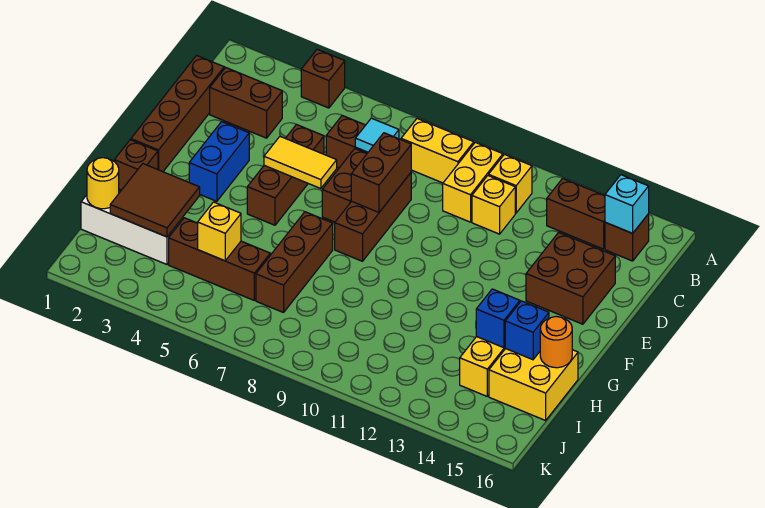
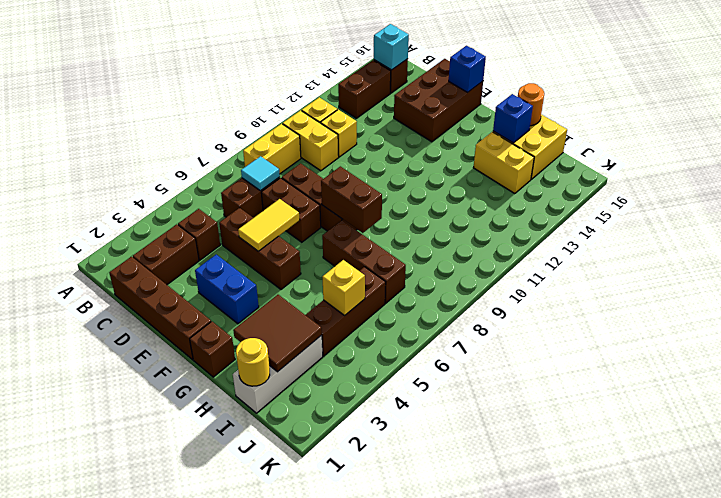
brown 1x1 brick [301,49,345,108] -> brown 1x1 brick moved to [178,209,220,260]
brown 1x2 brick [351,133,411,212] -> brown 1x2 brick moved to [321,166,382,233]
brown 2x2 brick [526,233,615,324] -> brown 2x3 brick [394,59,483,142]
blue 1x1 brick [476,289,520,348] -> blue 1x1 brick moved to [449,46,486,92]

